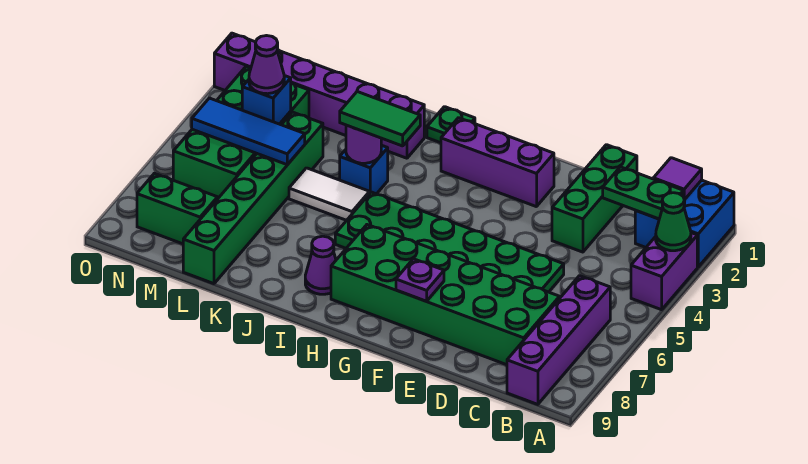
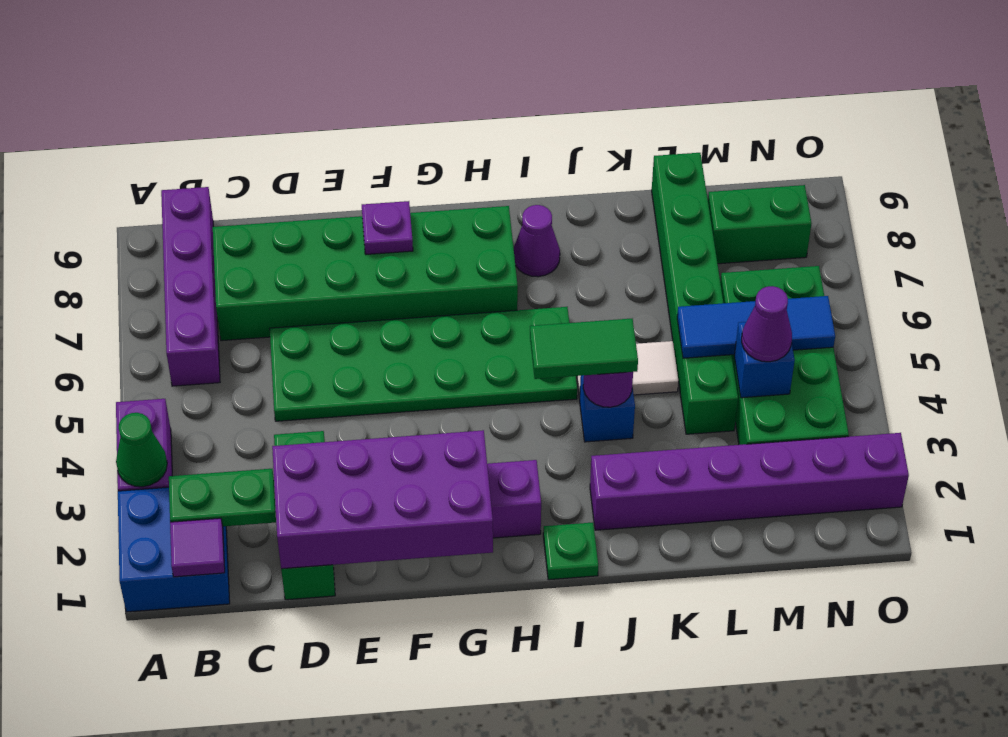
none -> purple 2x4 brick [272,430,493,569]

